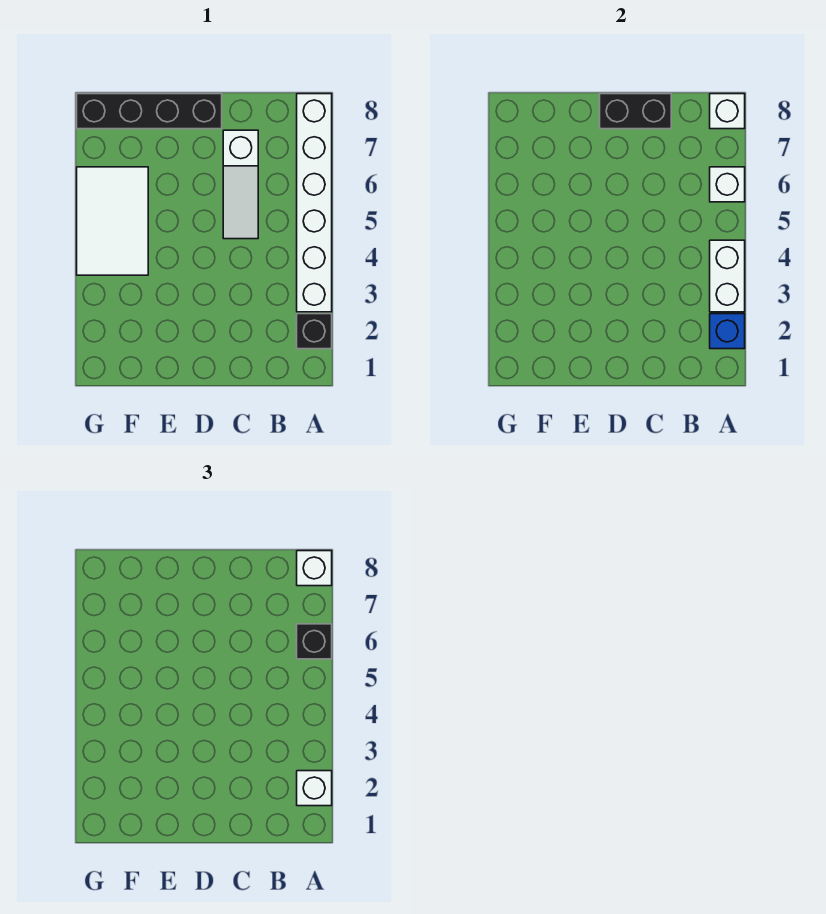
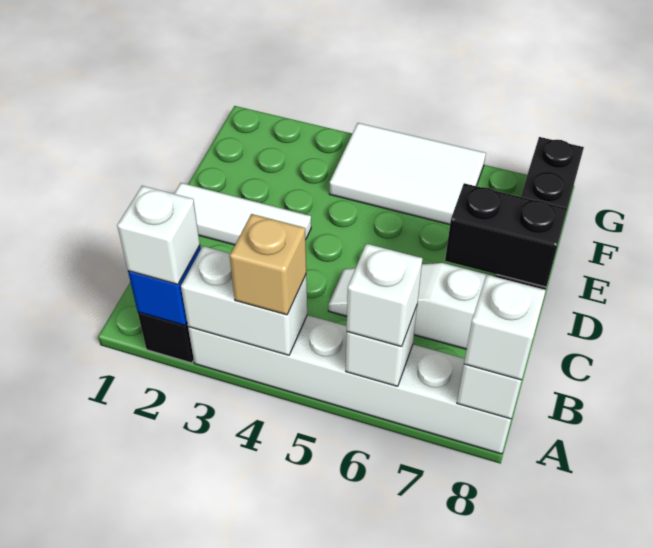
none -> tan 1x1 brick [230,214,306,315]
black 1x1 brick [297,624,332,659] -> white 1x1 brick [347,244,423,347]
black 1x2 brick [600,94,671,129] -> black 1x2 brick turned to [445,183,568,287]
none -> white 1x3 tile [174,183,311,245]

